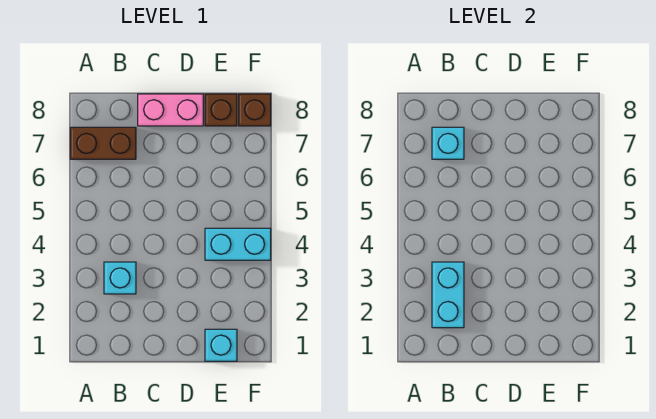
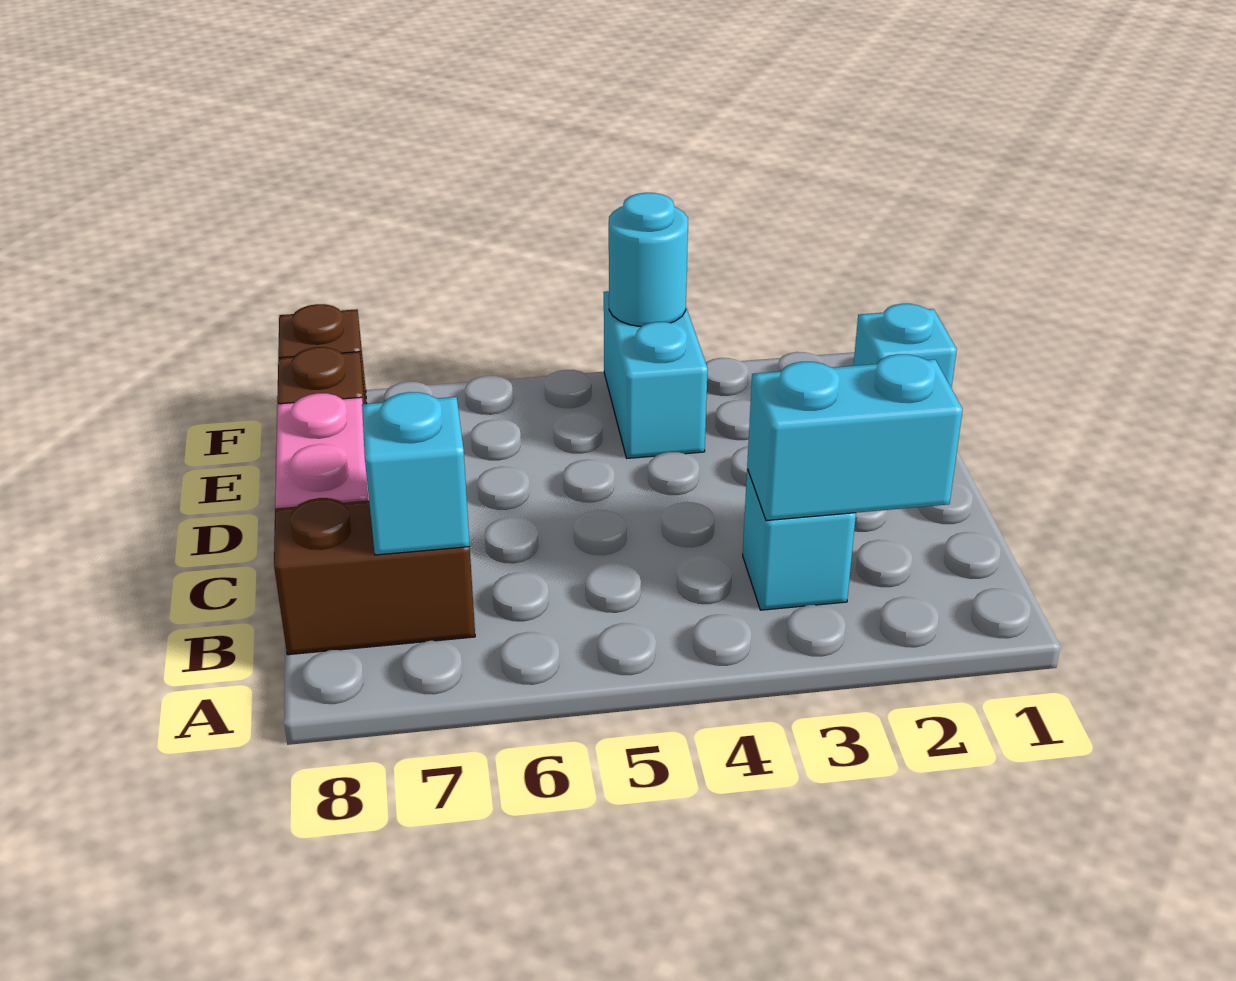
brown 1x2 brick [70,127,136,159] -> brown 1x2 brick turned to [274,498,475,655]
none -> cyan 1x1 round brick [609,193,688,327]

